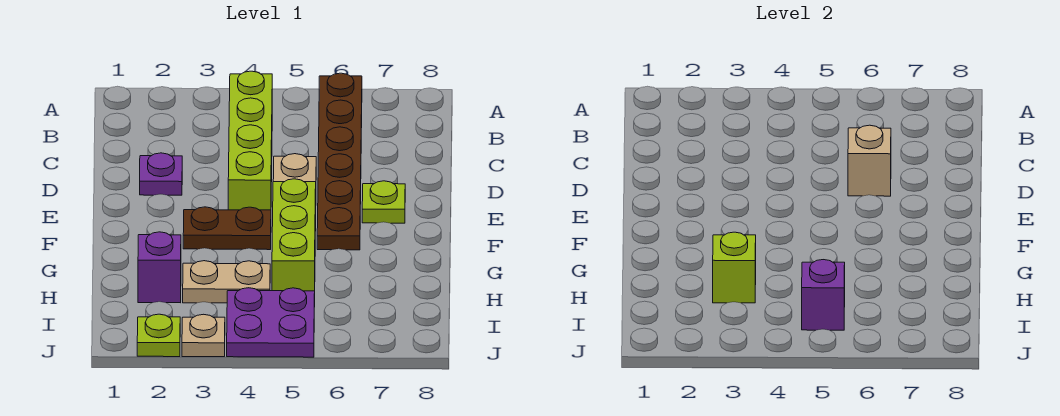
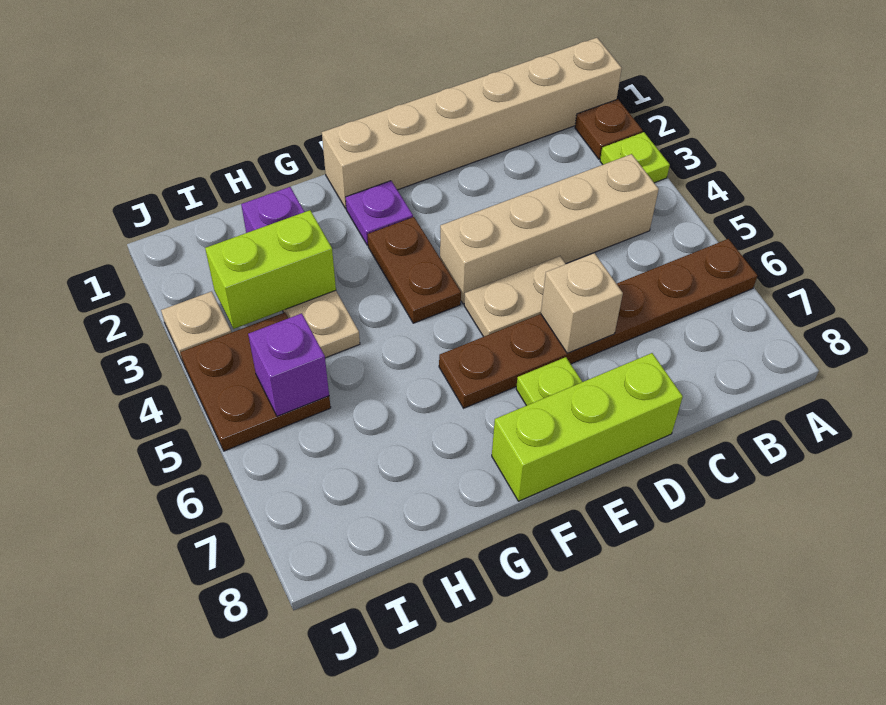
none -> tan 1x6 brick [322,38,622,208]
none -> brown 1x1 plate [575,99,643,159]
lime 1x4 brick [228,71,272,210] -> tan 1x4 brick [440,154,659,304]
purple 1x1 plate [140,153,182,195] -> purple 1x1 plate moved to [346,181,413,245]
lime 1x3 brick [272,179,316,291] -> lime 1x3 brick moved to [492,353,683,501]
lime 1x1 brick [713,232,756,303] -> lime 1x2 brick [205,210,336,329]
purple 2x2 plate [227,288,315,357] -> brown 2x2 plate [181,313,331,451]
lime 1x1 plate [137,314,180,357] -> lime 1x1 plate moved to [600,132,670,183]

